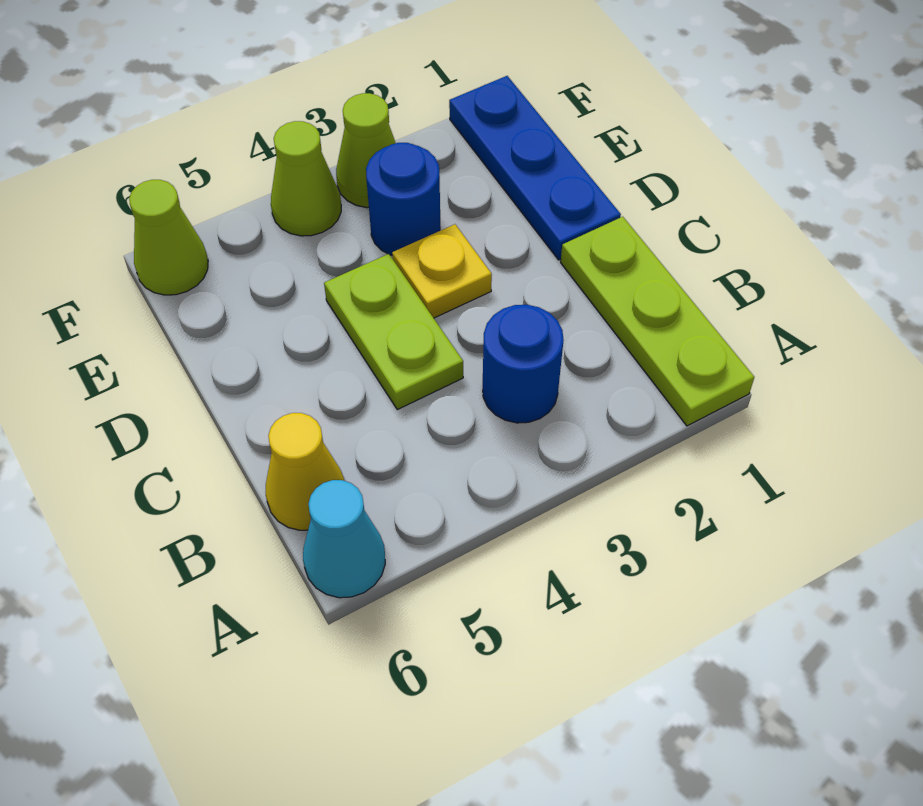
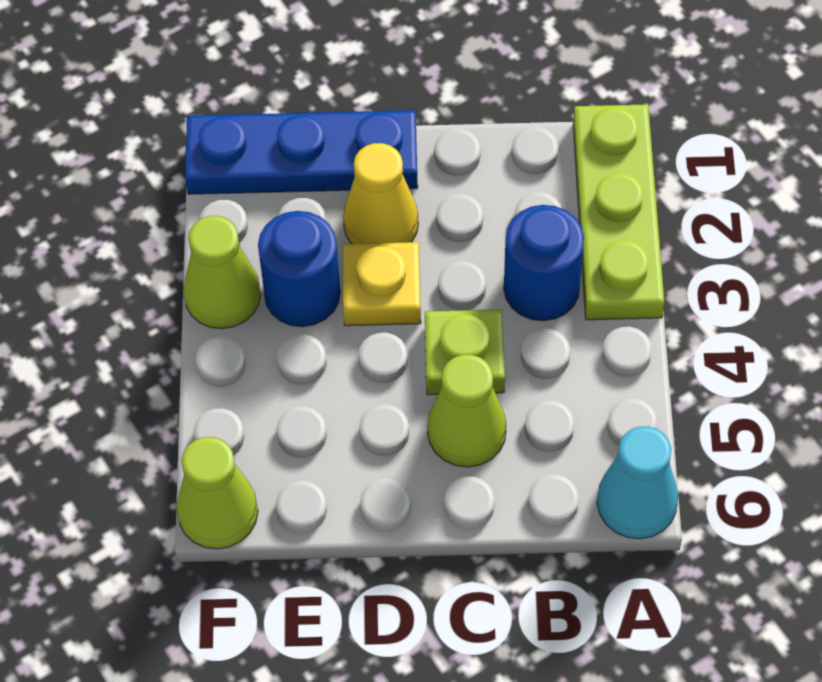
lime 1x3 plate [561,217,754,426] -> lime 1x3 plate turned to [573,104,664,320]
yellow 1x1 cone [266,413,345,530] -> yellow 1x1 cone moved to [343,143,418,244]
lime 1x2 plate [324,254,463,410] -> lime 1x1 plate [425,310,505,395]
lime 1x1 cone [271,121,341,236] -> lime 1x1 cone moved to [427,355,506,467]

